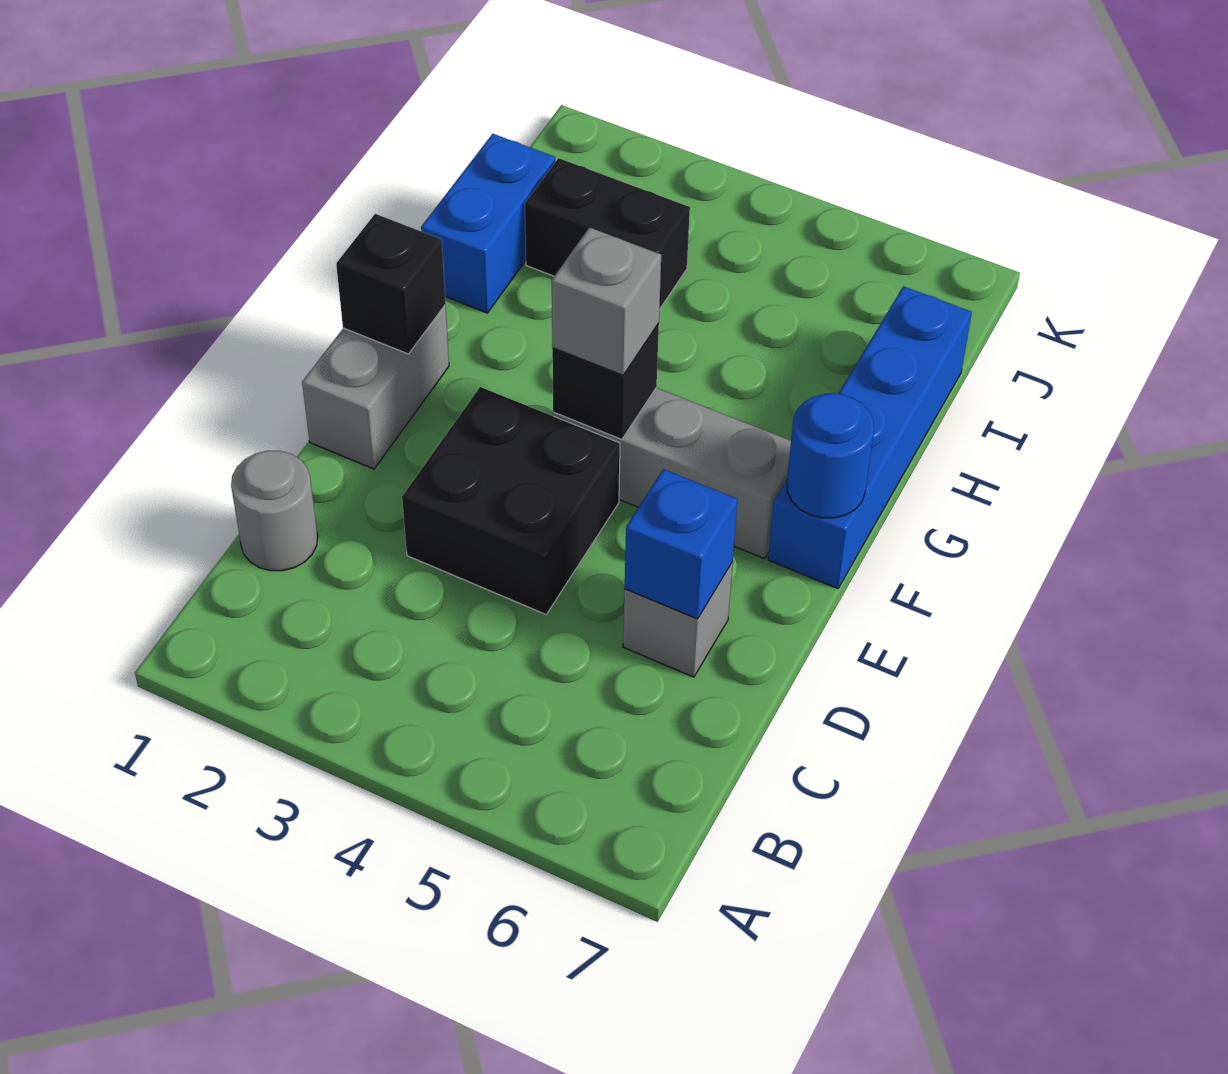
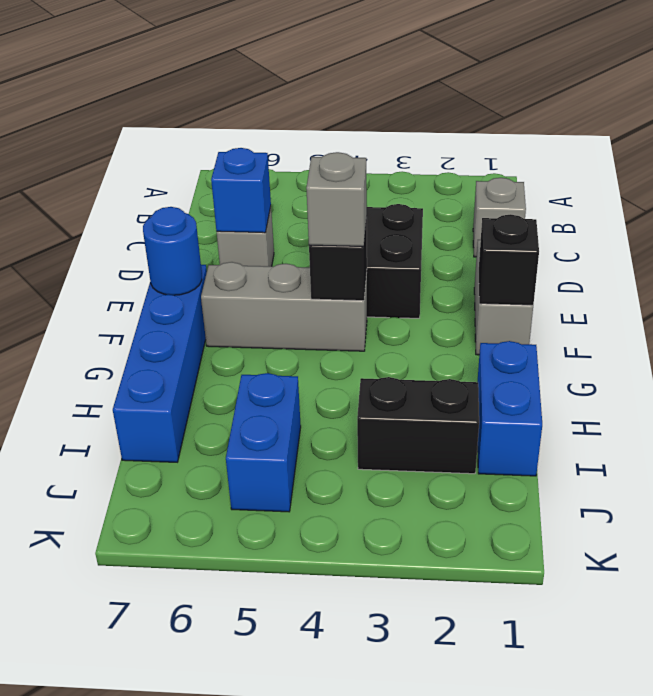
grey 1x1 round brick [231,451,318,571] -> grey 1x1 brick [473,178,526,257]
none -> blue 1x2 brick [226,373,301,512]

